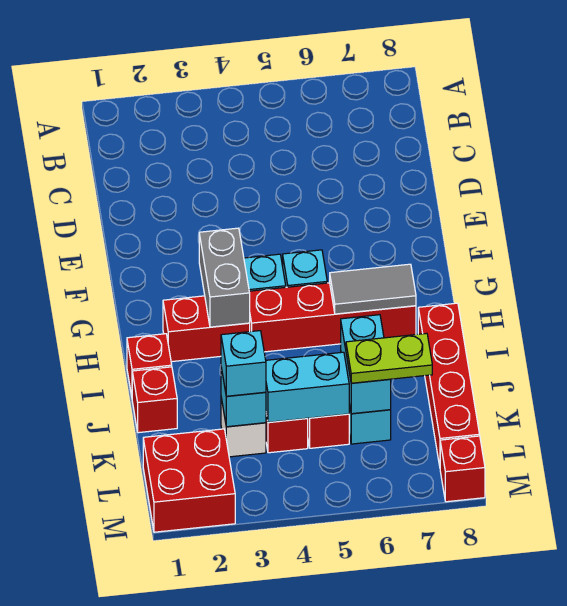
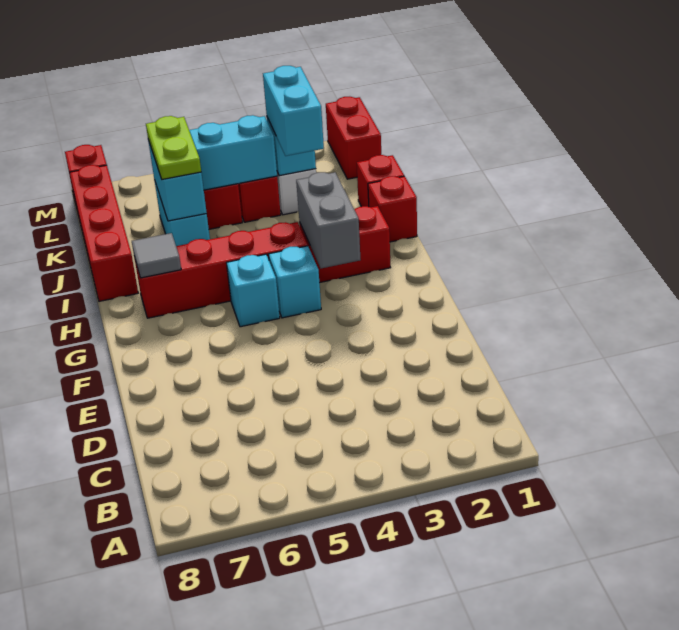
grey 1x2 tile [330,264,416,314] -> grey 1x1 tile [132,233,181,278]
cyan 1x1 brick [221,331,266,396] -> cyan 1x2 brick [263,66,324,156]
lime 1x2 plate [346,333,432,383] -> lime 1x2 plate turned to [146,116,201,179]
red 2x2 brick [143,429,235,532] -> red 1x2 brick [326,97,381,179]

